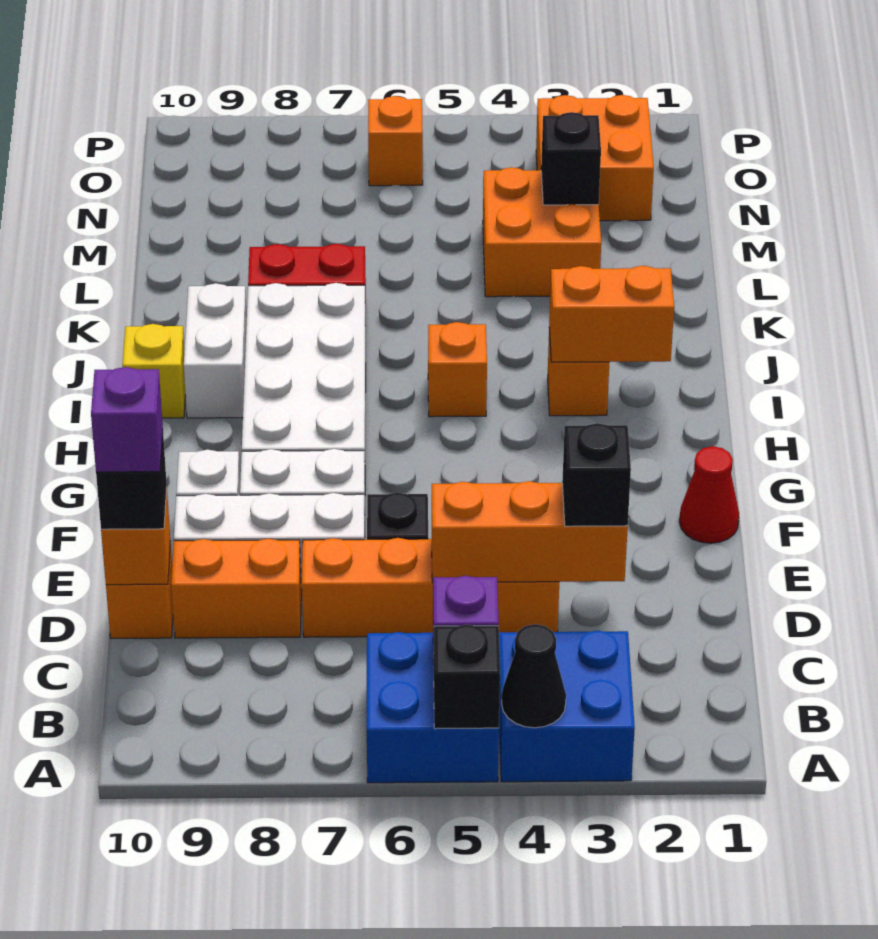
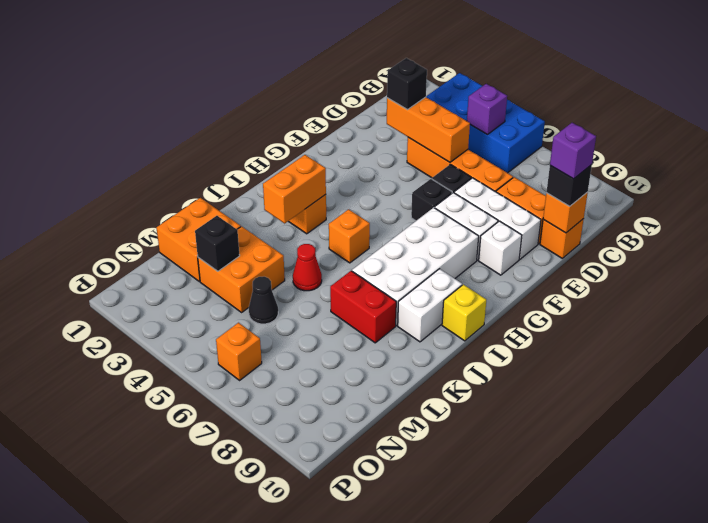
black 1x1 cone [502,624,566,728] -> black 1x1 cone moved to [249,277,278,324]
black 1x1 brick [434,625,500,729] -> black 1x1 brick moved to [411,179,452,221]
red 1x1 cone [679,446,739,543] -> red 1x1 cone moved to [293,244,322,291]
orange 1x2 brick [549,266,674,362] -> orange 1x2 brick turned to [263,155,326,223]
orange 2x2 brick [536,95,654,221] -> orange 2x2 brick moved to [157,198,241,282]

